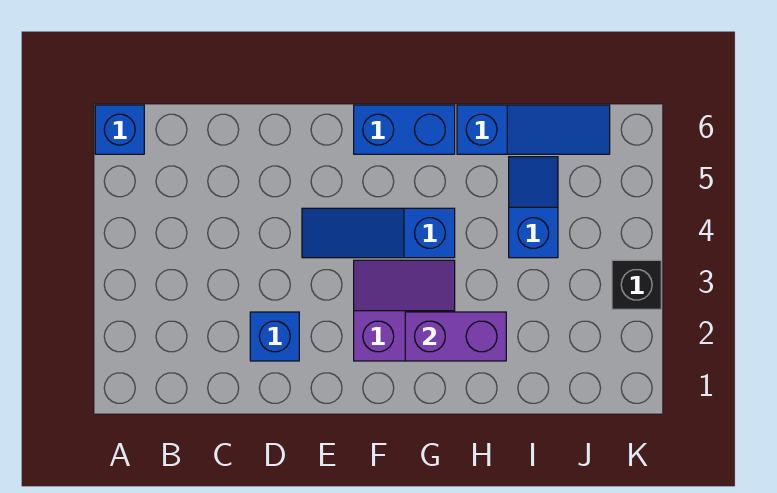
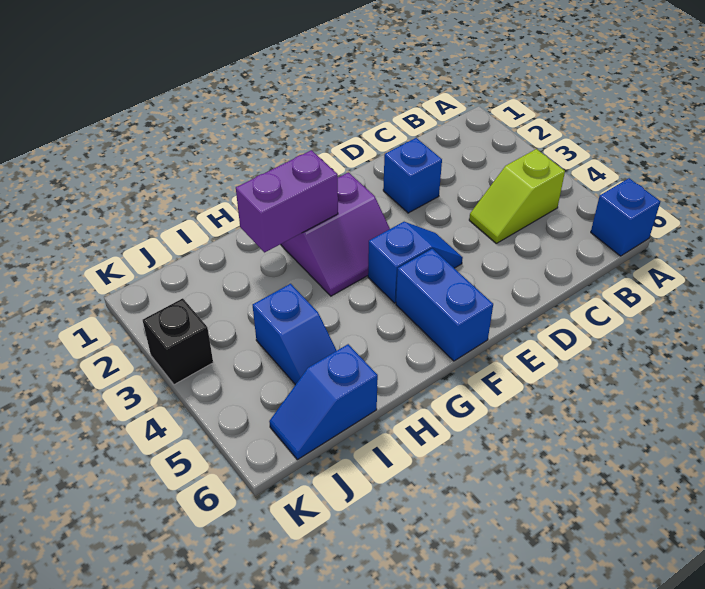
none -> lime 1x2 slope [469,149,565,243]
blue 1x3 slope [302,208,455,258] -> blue 1x2 slope [368,222,463,303]
blue 1x2 brick [354,105,455,154] -> blue 1x2 brick turned to [396,249,493,361]
blue 1x3 slope [457,105,610,154] -> blue 1x2 slope [269,344,378,460]

